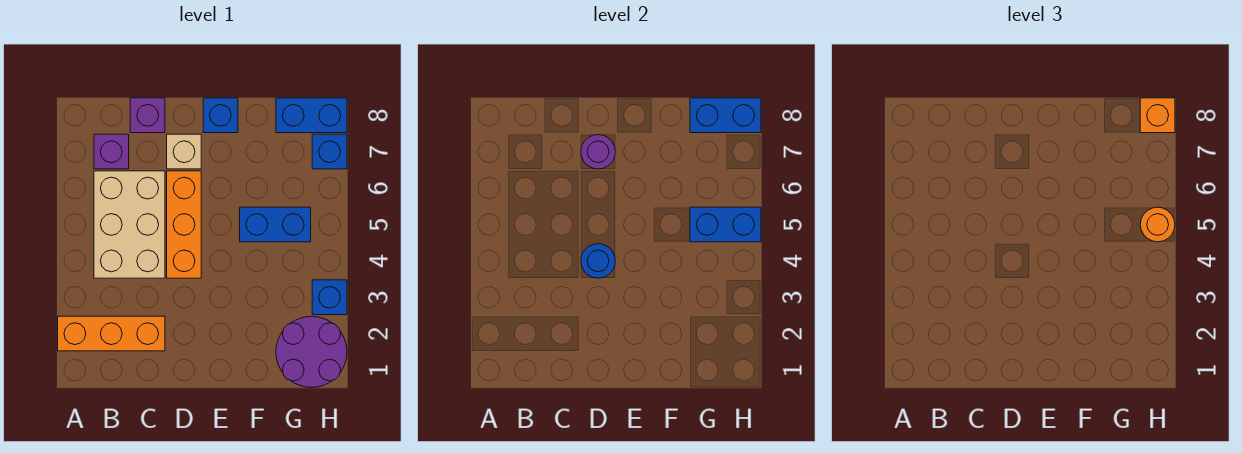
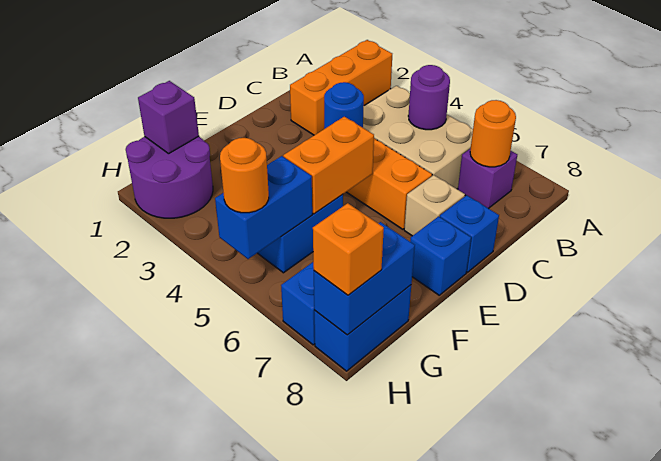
none -> orange 1x1 round brick [470,100,516,167]
purple 1x1 brick [130,98,165,133] -> purple 1x1 brick moved to [138,81,199,154]
purple 1x1 round brick [581,135,615,169] -> purple 1x1 round brick moved to [408,65,450,130]
none -> orange 1x2 brick [283,117,374,214]
blue 1x1 brick [312,280,347,315] -> blue 1x1 brick moved to [440,195,499,272]

